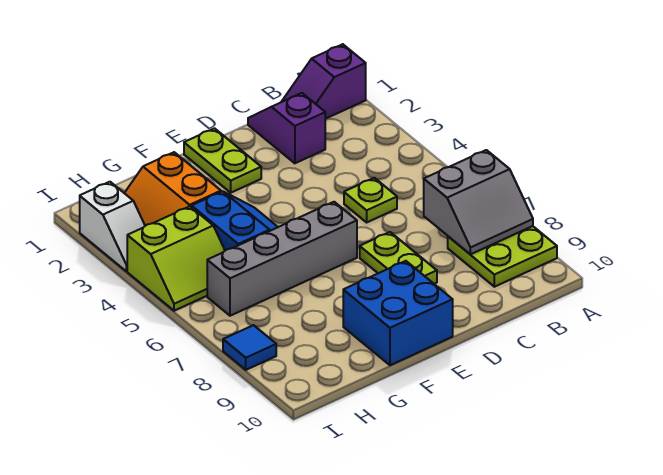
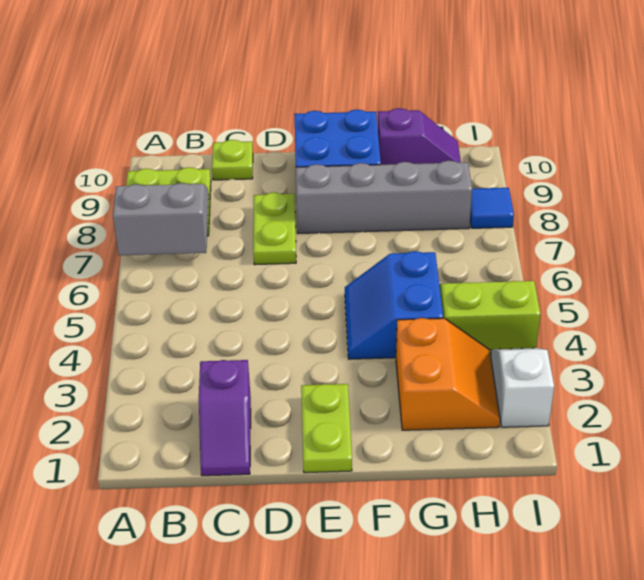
purple 1x2 slope [282,44,366,119] -> purple 1x2 slope moved to [378,108,461,165]
lime 1x1 plate [344,178,397,222] -> lime 1x1 plate moved to [212,140,253,180]
grey 1x4 brick [207,202,357,316] -> grey 1x4 brick moved to [296,161,472,234]

